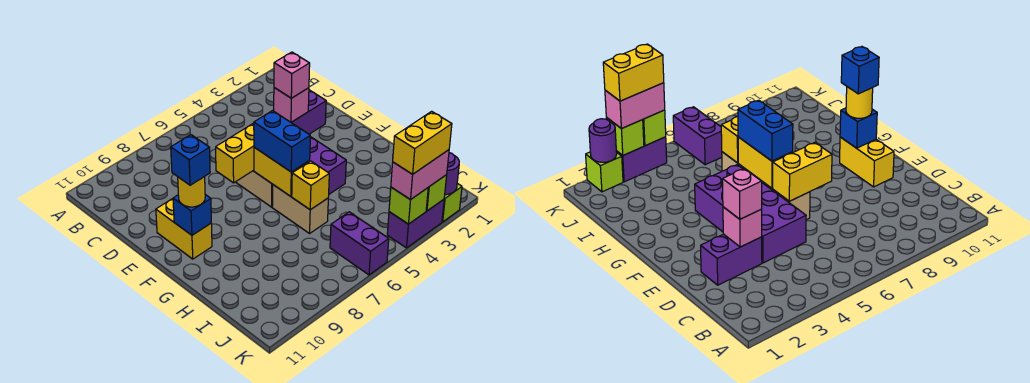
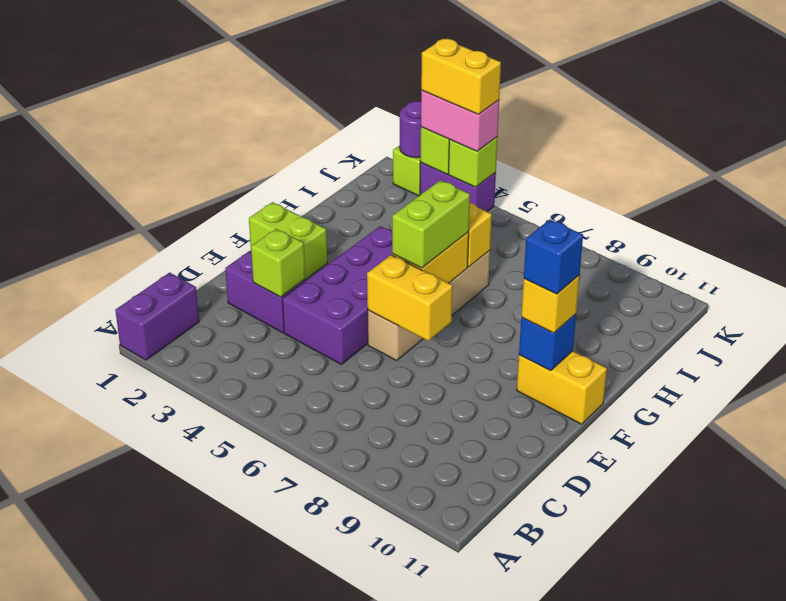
pink 1x1 brick [274,88,309,122] -> lime 1x1 brick [251,229,305,297]
pink 1x1 brick [274,52,310,98] -> none
yellow 1x2 brick [156,199,212,259] -> yellow 1x2 brick turned to [517,351,607,424]
none -> lime 1x2 brick [249,202,327,280]
blue 1x2 brick [254,111,310,172] -> lime 1x2 brick [392,180,470,268]
yellow 1x1 round brick [178,177,205,207] -> yellow 1x1 brick [521,275,580,333]
purple 1x2 brick [330,212,389,275] -> purple 1x2 brick moved to [115,273,199,360]

